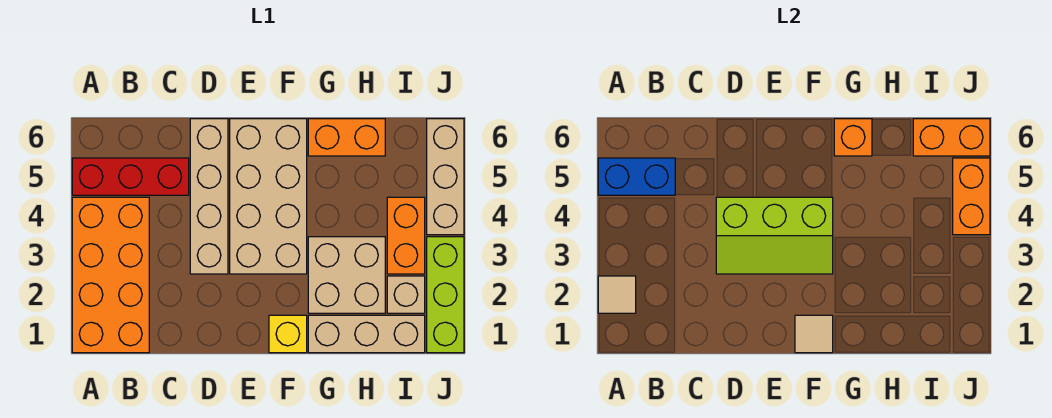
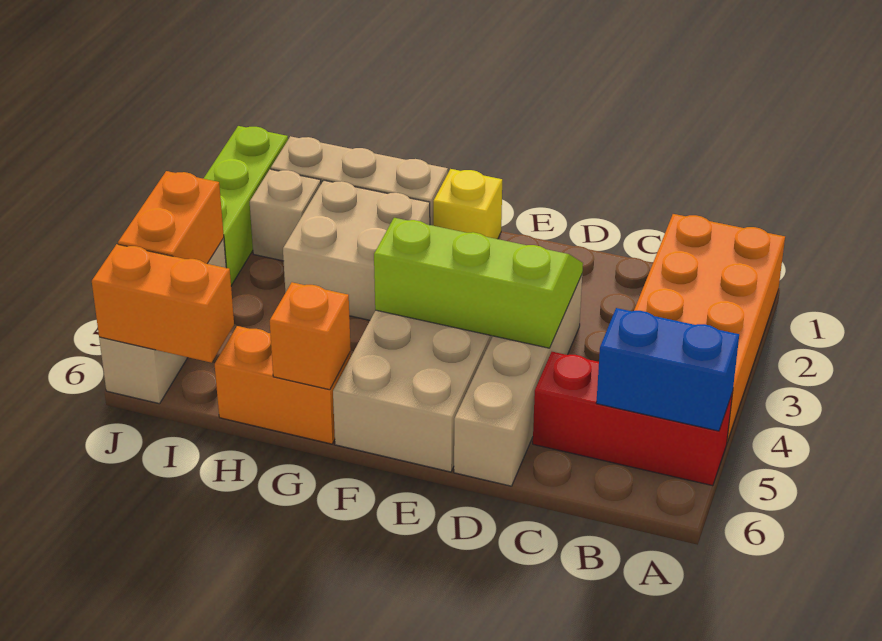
tan 1x1 tile [598,276,636,313] -> none
tan 1x1 tile [795,315,833,353] -> none
orange 1x2 brick [387,197,425,274] -> none

